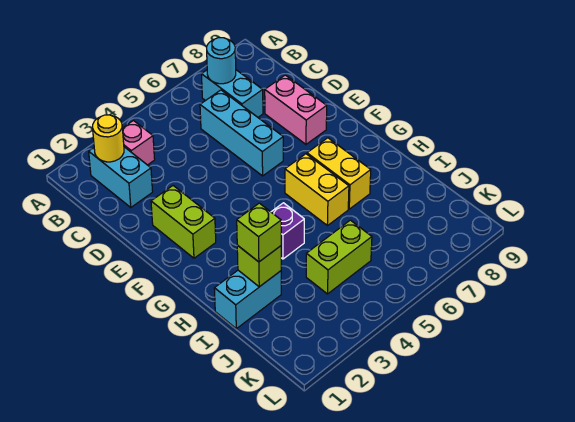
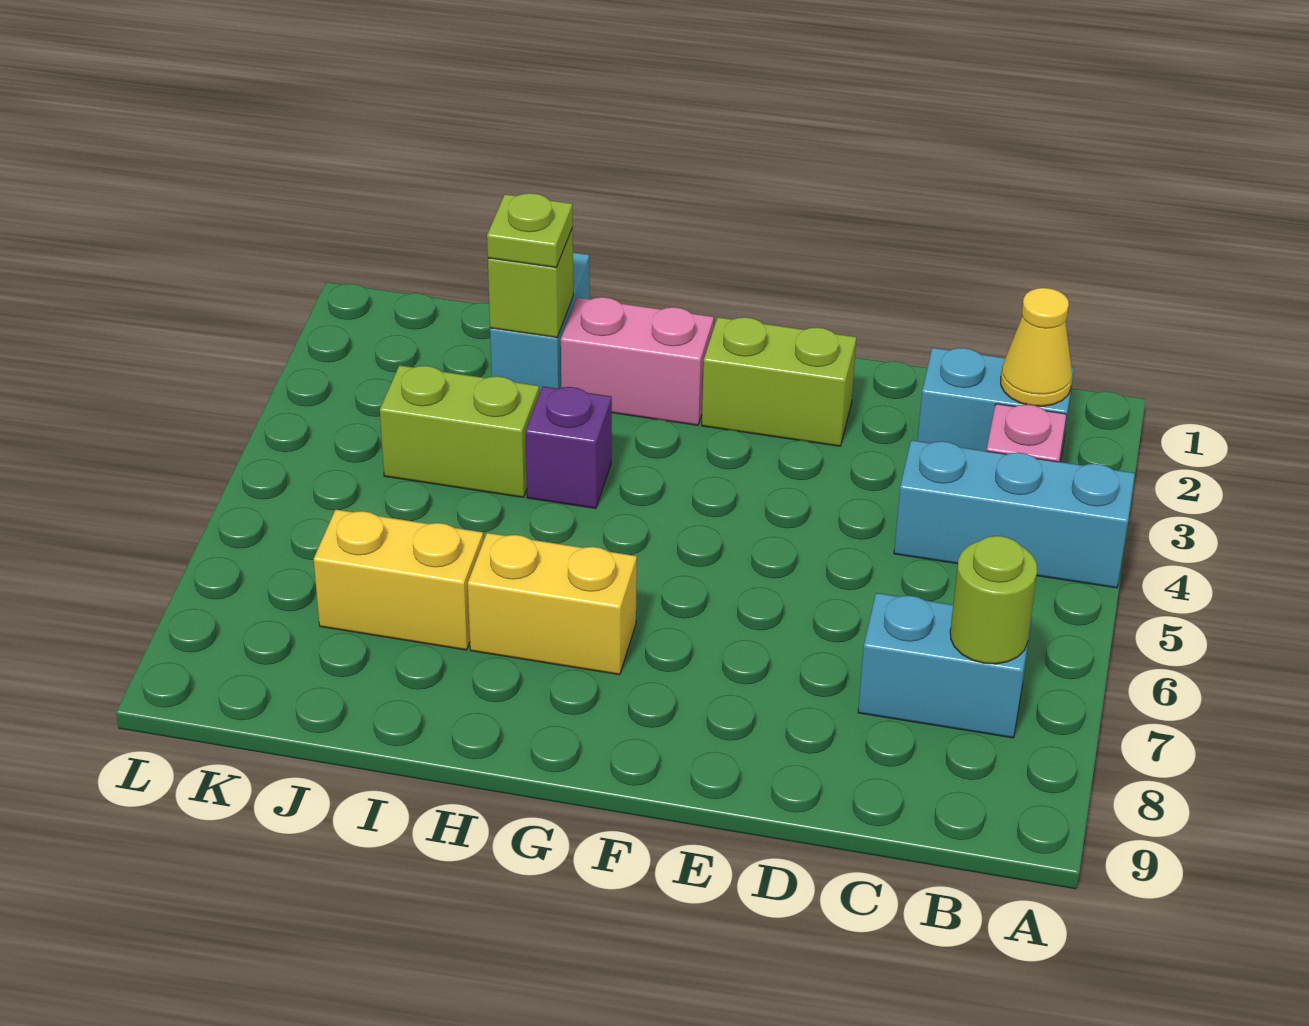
yellow 1x1 round brick [93,115,124,162] -> yellow 1x1 cone [1001,288,1072,406]
cyan 1x1 round brick [207,38,236,84] -> lime 1x1 round brick [950,536,1037,664]
cyan 1x3 brick [200,90,283,176] -> cyan 1x3 brick moved to [894,440,1135,588]
pink 1x2 brick [265,75,327,144] -> pink 1x2 brick moved to [561,297,714,425]
yellow 1x2 brick [285,154,349,226] -> yellow 1x2 brick moved to [314,510,483,650]
lime 1x1 brick [237,203,281,262] -> lime 1x1 plate [487,193,573,268]
lime 1x2 brick [306,220,372,294] -> lime 1x2 brick turned to [380,365,539,497]

